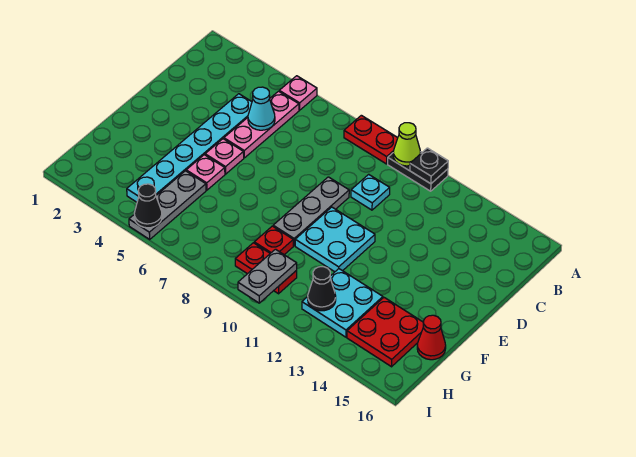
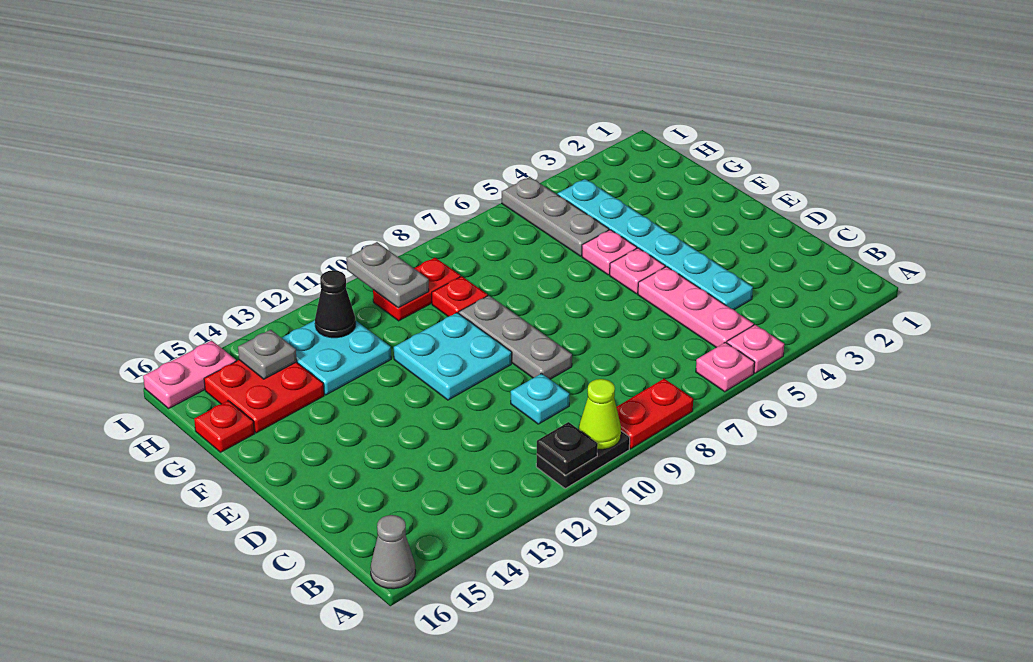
none -> pink 1x1 plate [696,342,755,392]
none -> grey 1x1 cone [370,515,415,589]
cyan 1x1 cone [248,87,275,130] -> none
red 1x1 cone [417,315,446,360] -> red 1x1 plate [194,401,254,452]
none -> grey 1x1 plate [238,330,297,379]
black 1x1 cone [134,184,162,228] -> none
none -> pink 1x2 plate [143,341,236,408]

